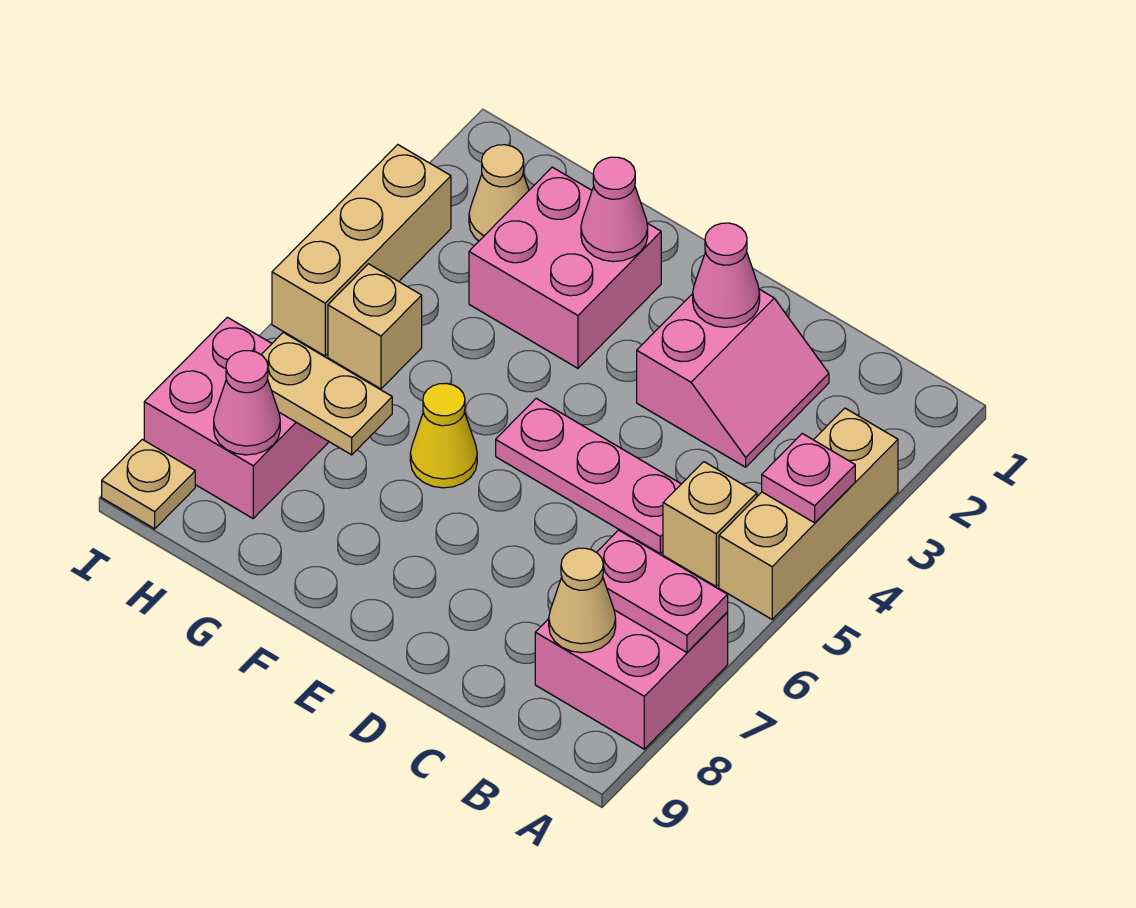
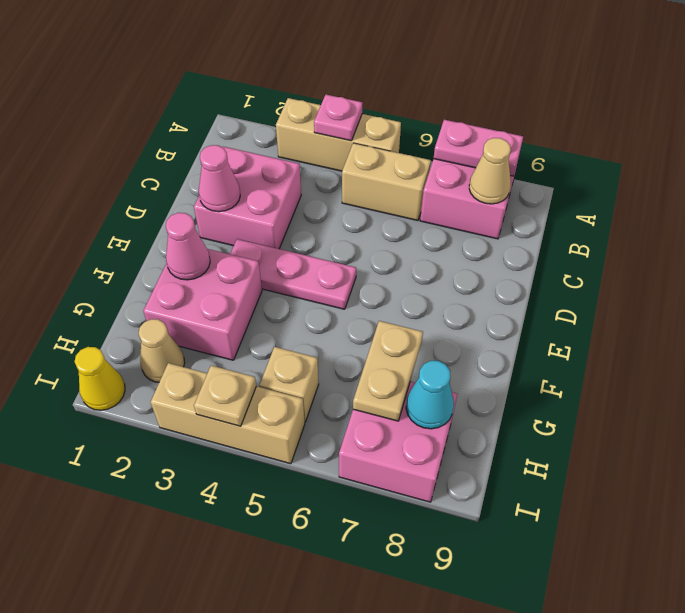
pink 1x2 plate [597,530,728,652] -> pink 1x2 plate turned to [434,120,523,176]
tan 1x1 brick [663,462,757,586] -> tan 1x2 brick [342,143,431,221]
pink 2x2 slope [637,289,829,467] -> pink 2x2 brick [194,147,301,249]
pink 1x3 plate [496,398,681,554] -> pink 1x3 plate turned to [230,239,356,309]
yellow 1x1 cone [410,383,477,488] -> yellow 1x1 cone moved to [75,347,125,410]
pink 1x1 cone [214,351,280,455] -> cyan 1x1 cone [406,361,454,429]
tan 1x1 plate [102,439,195,529] -> tan 1x1 plate moved to [194,365,256,426]

